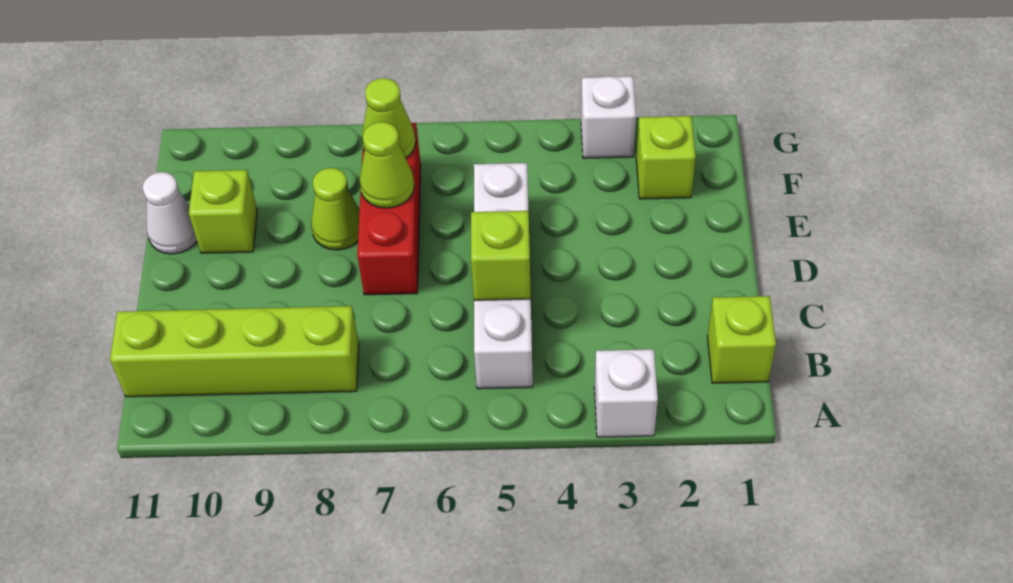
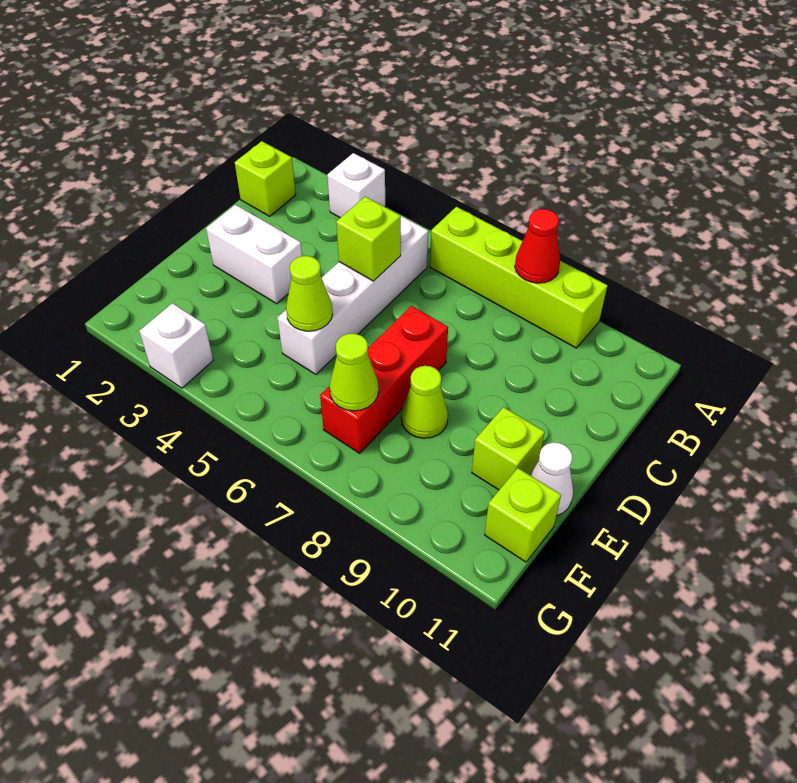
none -> red 1x1 cone [515,209,560,283]
lime 1x4 brick [110,306,359,397] -> lime 1x4 brick moved to [430,207,608,348]
none -> white 1x2 brick [206,205,302,304]
lime 1x1 cone [360,122,414,208] -> lime 1x1 cone moved to [286,256,333,331]
lime 1x1 brick [636,116,696,199] -> lime 1x1 brick moved to [484,468,561,562]

